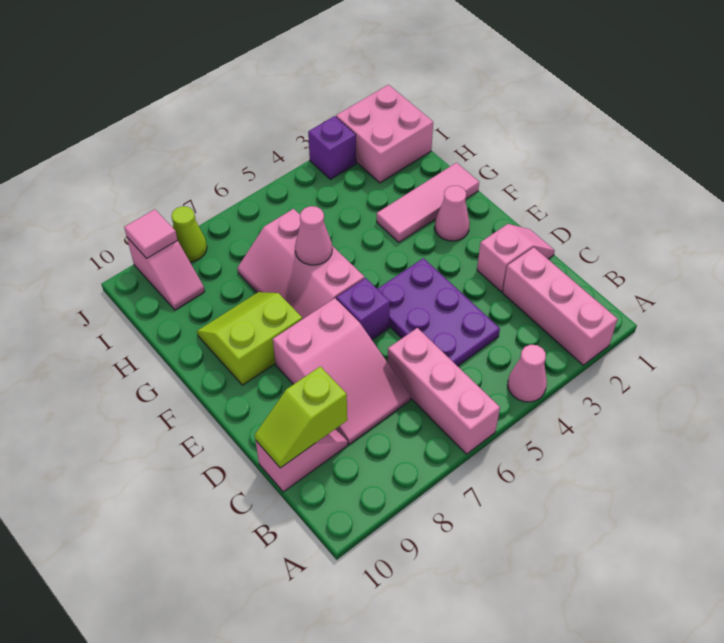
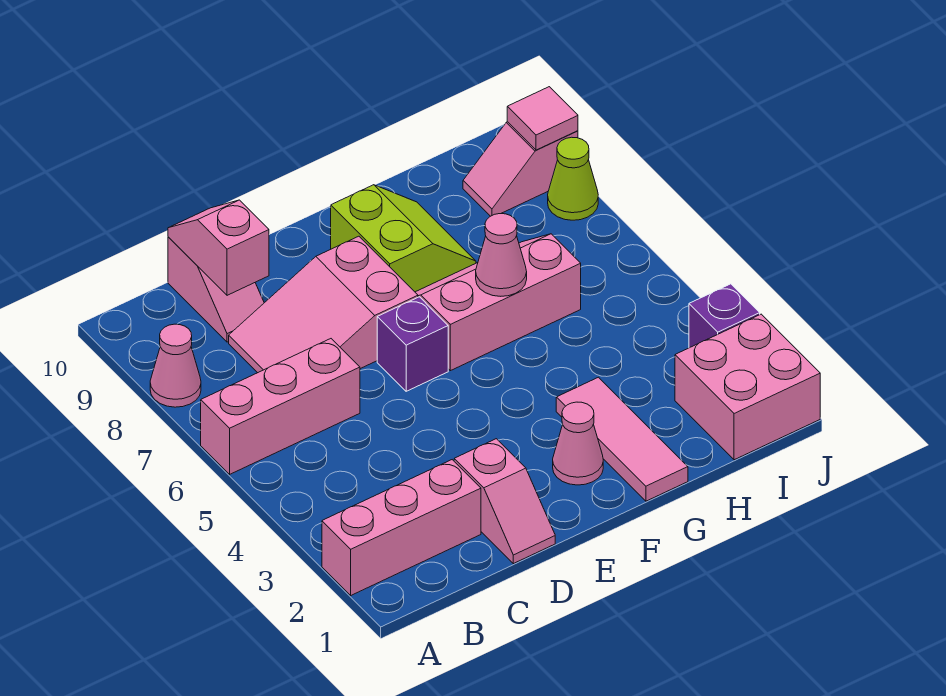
pink 1x1 cone [508,345,547,402] -> pink 1x1 cone moved to [150,324,201,407]
purple 2x3 plate [378,258,500,366] -> none
lime 1x2 slope [255,366,347,468] -> pink 1x2 slope [168,200,269,295]

